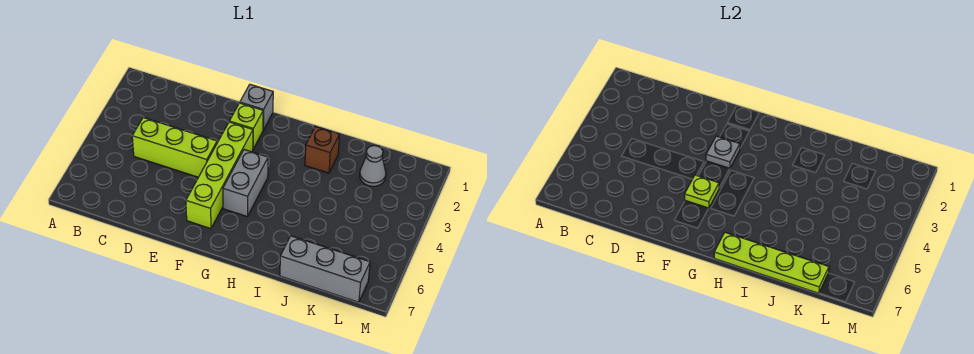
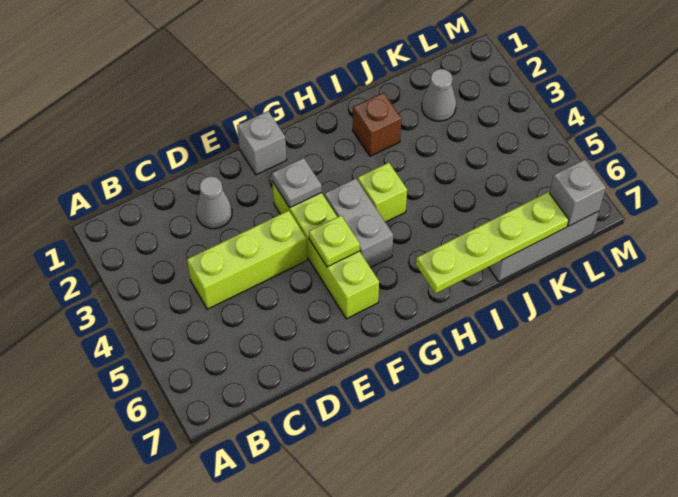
none -> grey 1x1 cone [196,176,232,229]
lime 1x1 brick [229,103,263,149] -> lime 1x1 brick moved to [358,163,407,222]
none -> grey 1x1 brick [550,159,606,226]

